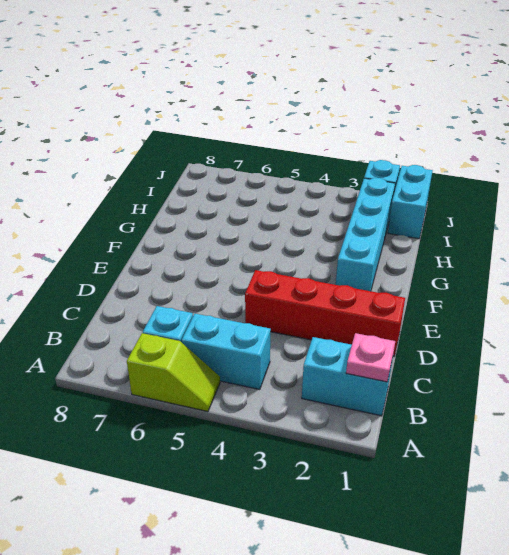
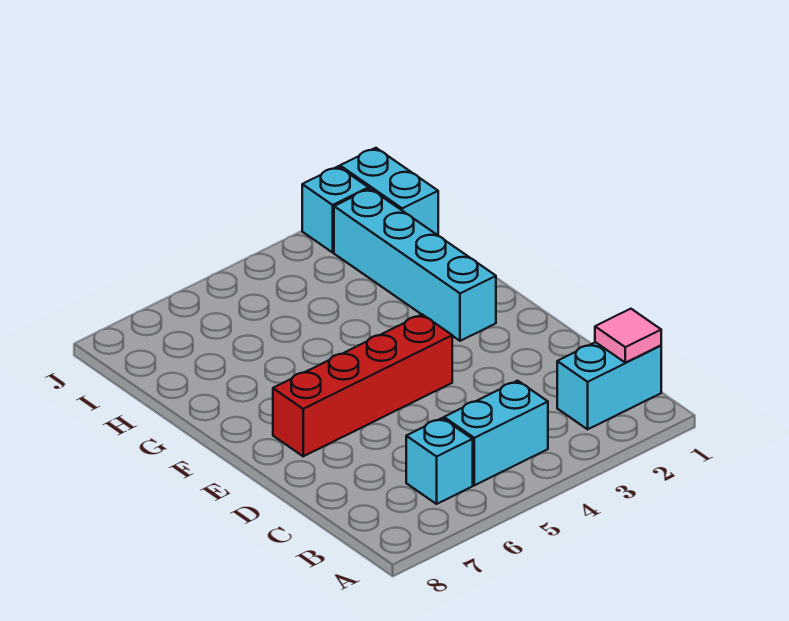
lime 1x2 slope [127,333,220,412] -> none
pink 1x1 plate [346,333,395,382] -> pink 1x1 tile [595,309,661,363]
red 1x4 brick [245,270,405,356] -> red 1x4 brick moved to [273,314,452,456]

